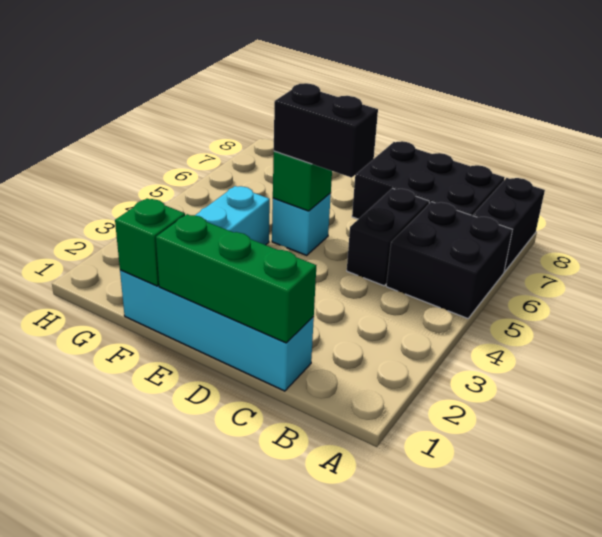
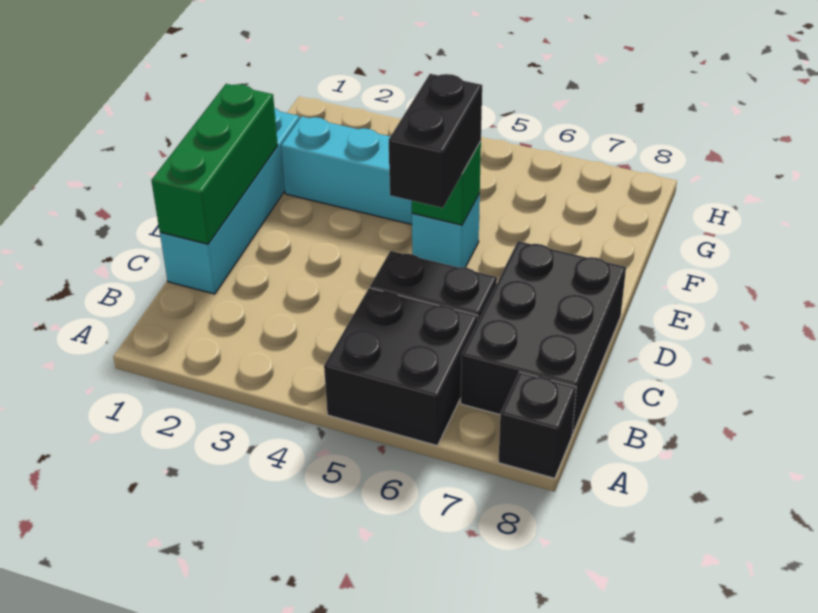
black 1x2 brick [473,178,545,272] -> black 1x1 brick [498,372,576,478]
green 1x1 brick [115,199,185,286] -> none

